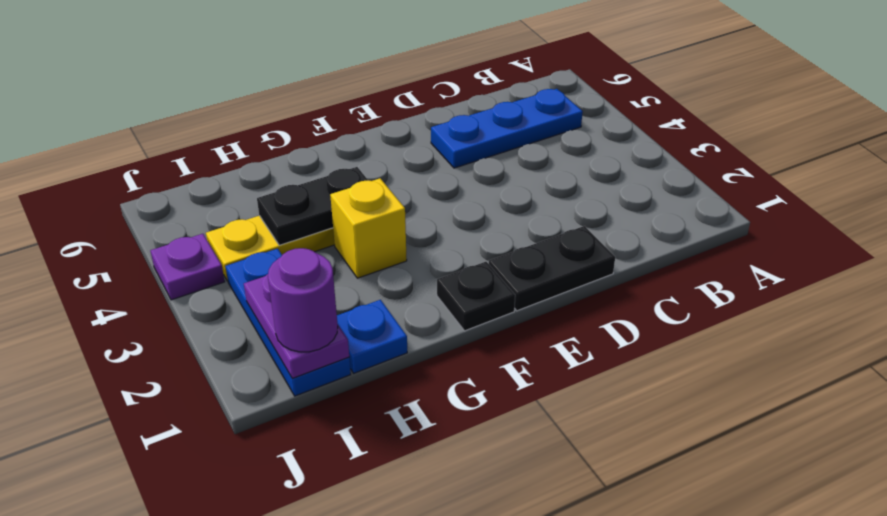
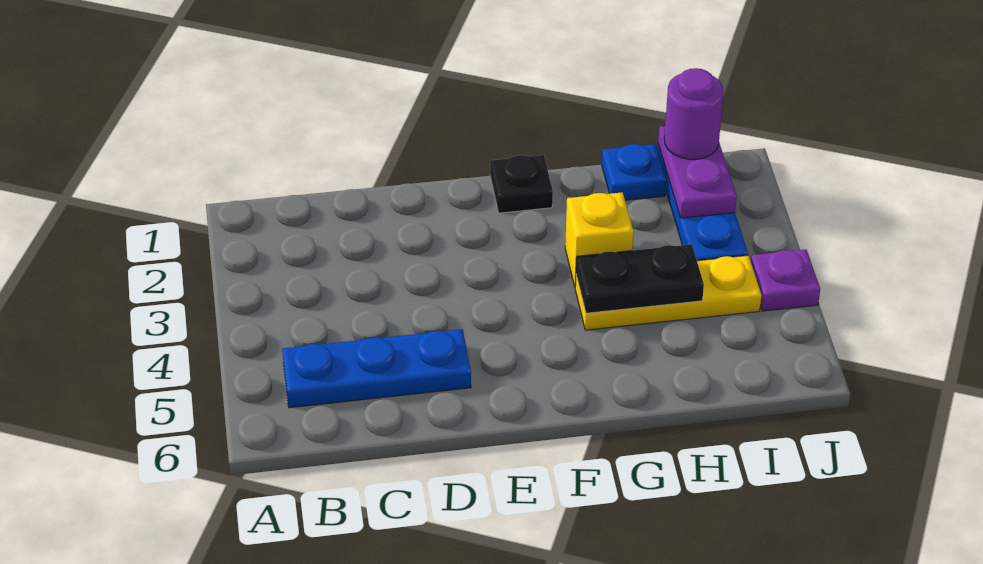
black 1x2 plate [489,226,615,311] -> none

